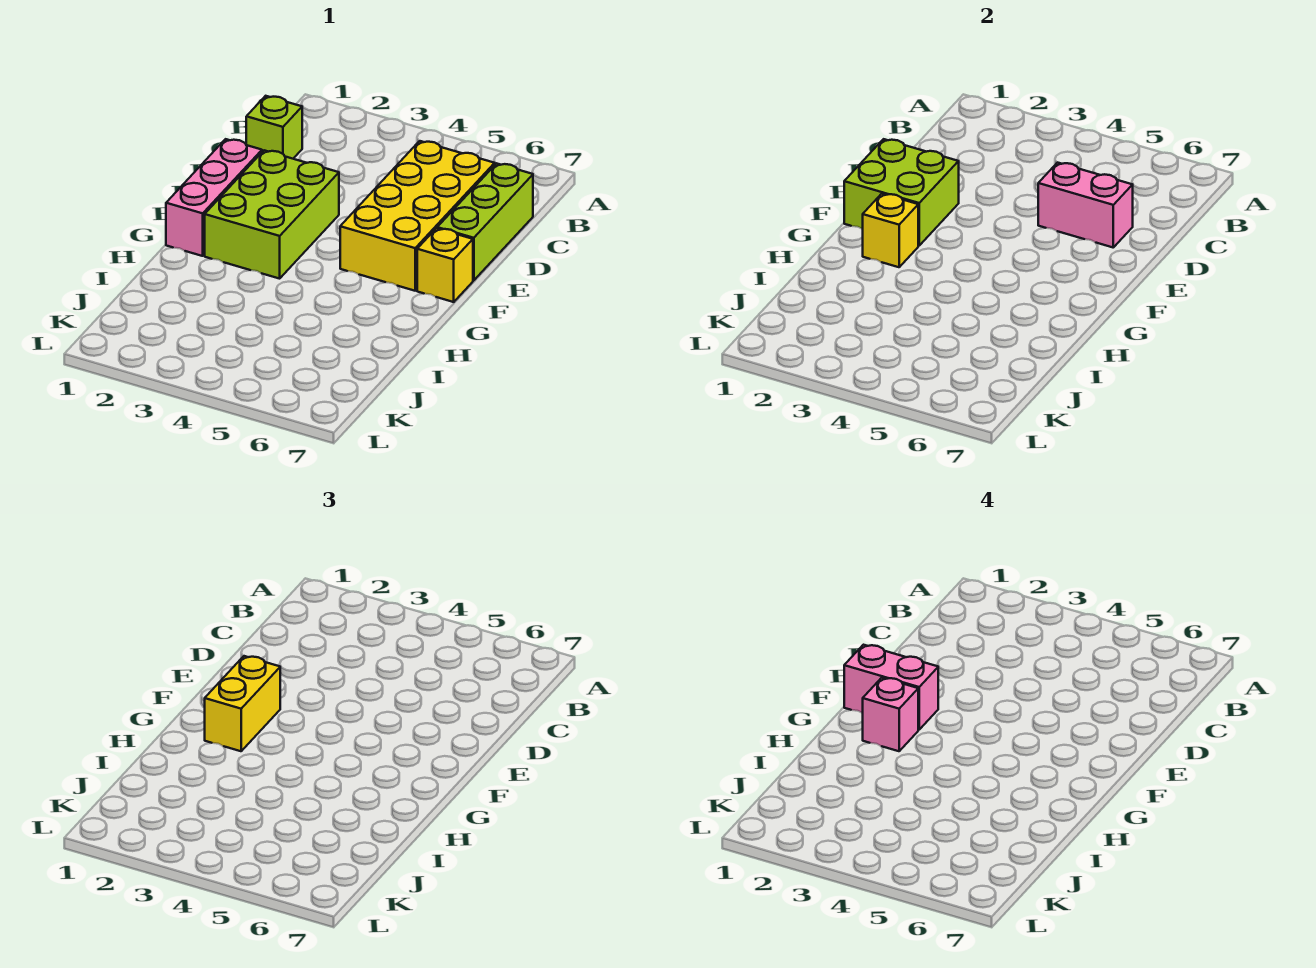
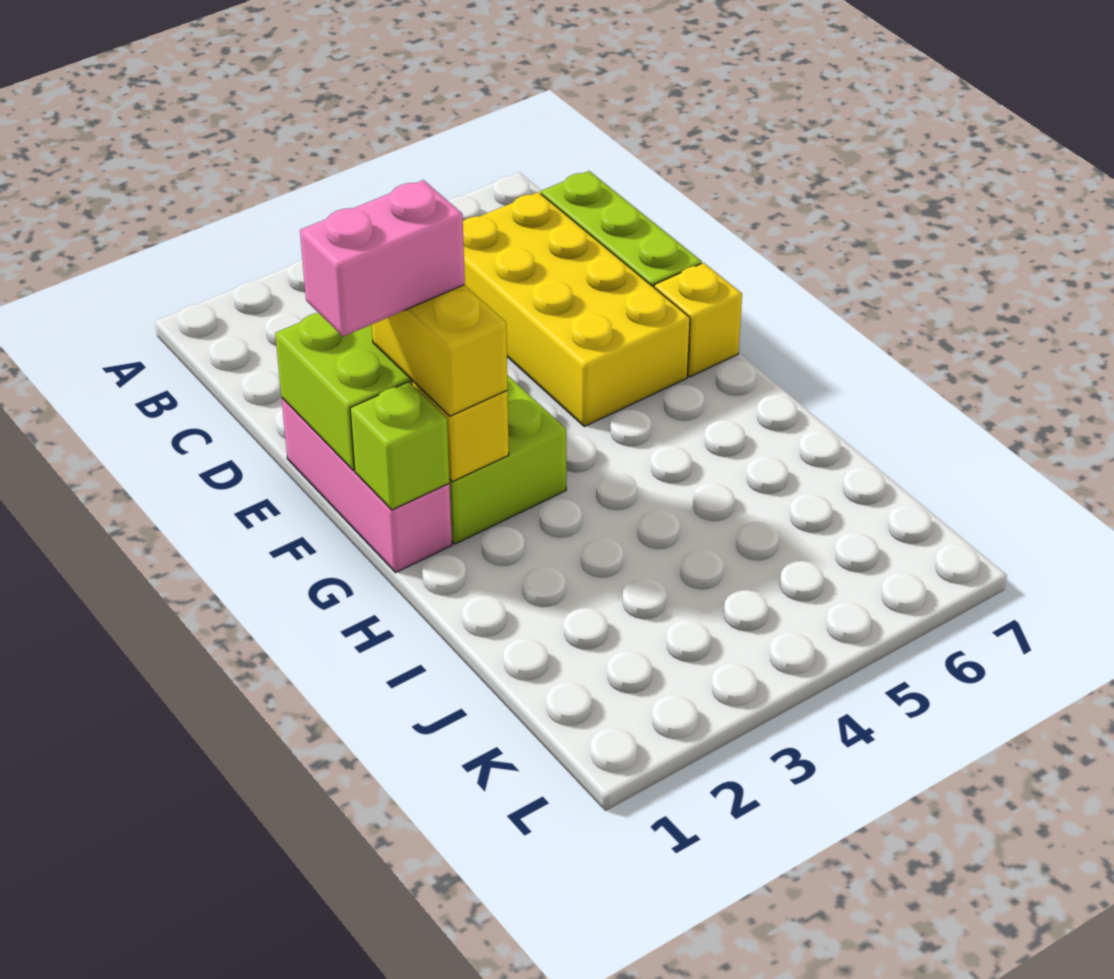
lime 1x1 brick [246,96,302,159] -> lime 1x1 brick moved to [350,382,449,510]
pink 1x2 brick [1038,163,1133,247] -> none
pink 1x1 brick [863,678,918,751] -> none

